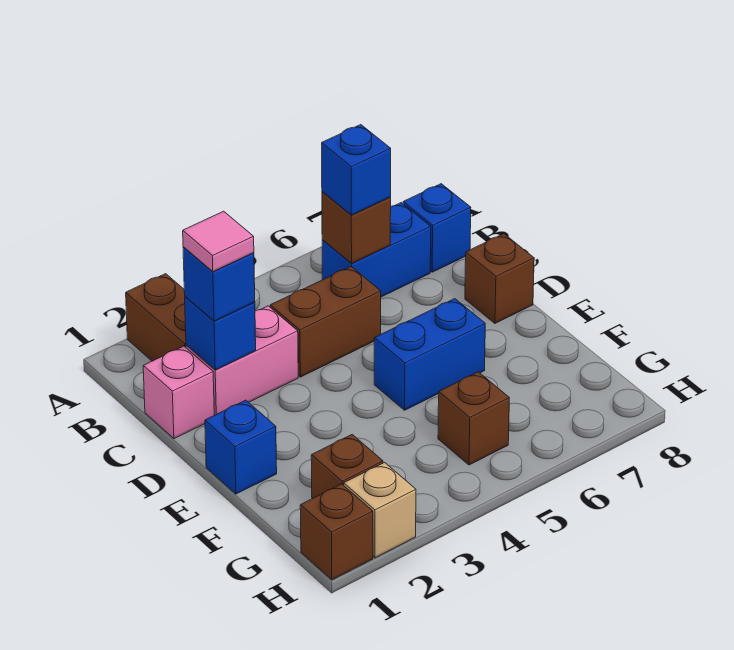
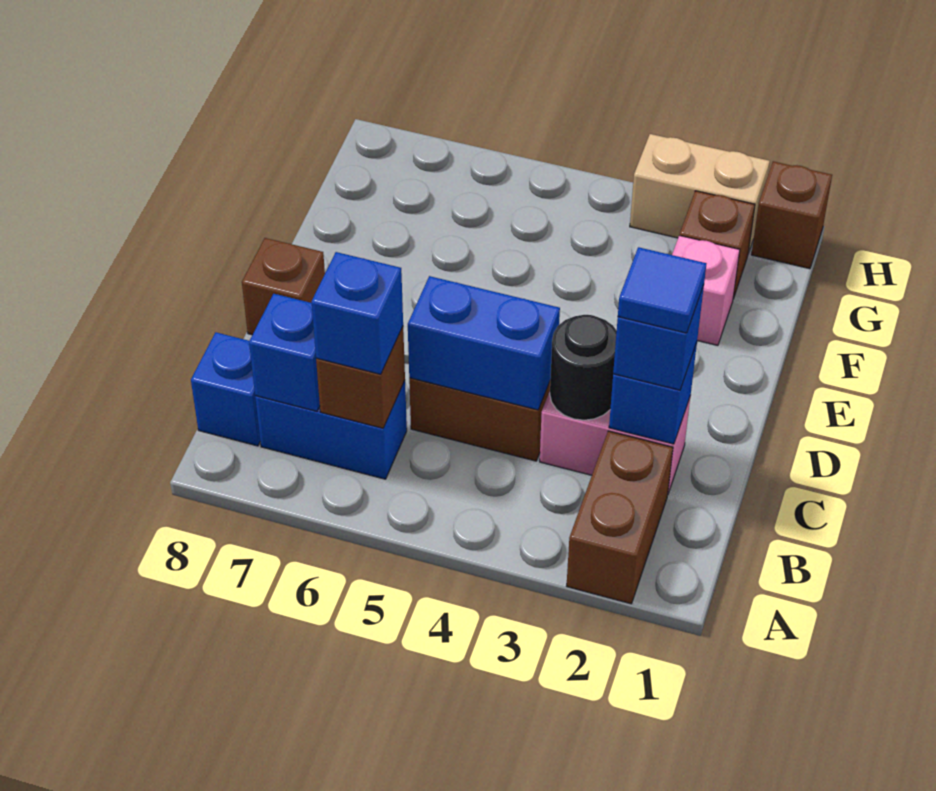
pink 1x1 brick [143,346,214,439] -> pink 1x1 brick moved to [672,235,740,345]
pink 1x1 tile [183,211,254,272] -> blue 1x1 tile [618,247,707,333]
none -> black 1x1 round brick [550,315,617,420]
blue 1x1 brick [205,400,277,494] -> blue 1x1 brick moved to [249,294,320,411]
blue 1x2 brick [374,299,485,410] -> blue 1x2 brick moved to [408,276,560,410]
brown 1x1 brick [438,372,509,465] -> none
tan 1x1 brick [344,462,416,558] -> tan 1x2 brick [630,134,770,254]

